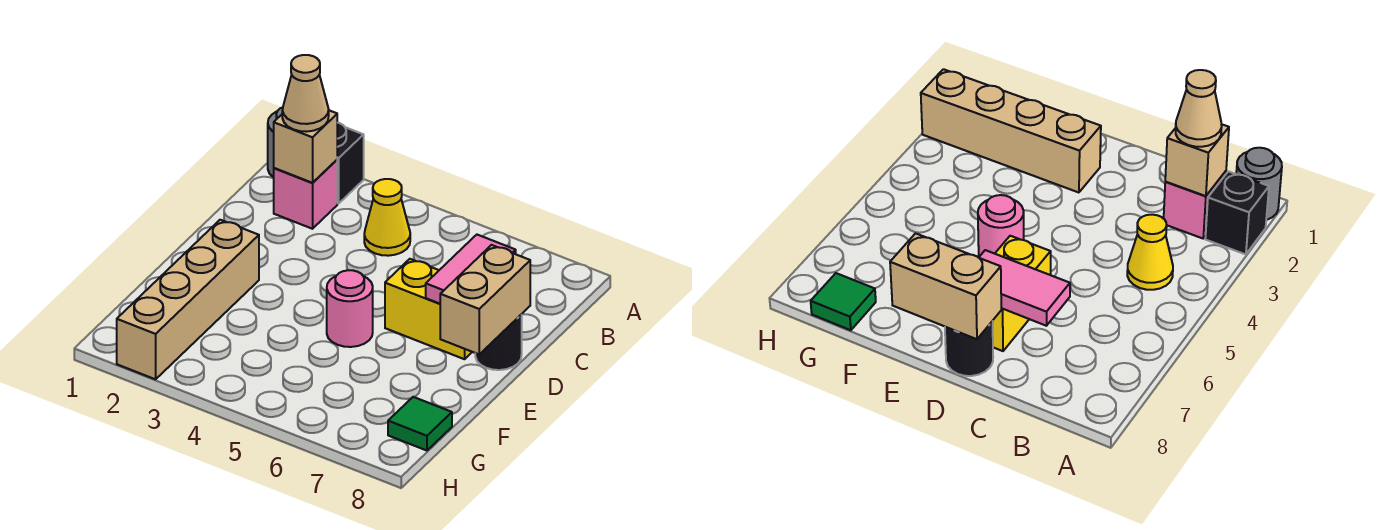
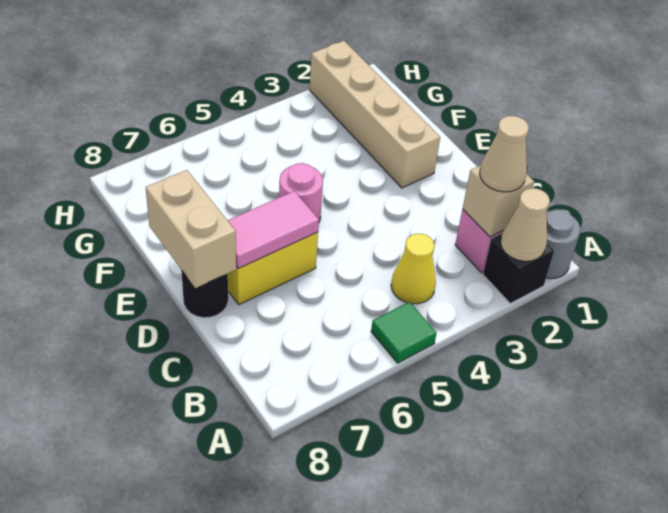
none -> tan 1x1 cone [500,188,550,261]
pink 1x2 tile [426,235,516,304] -> pink 1x2 tile turned to [228,191,319,268]
green 1x1 tile [388,397,452,451] -> green 1x1 tile moved to [371,302,437,363]

